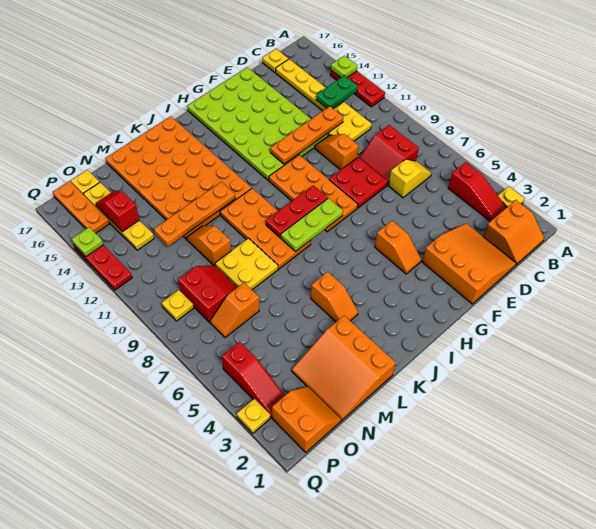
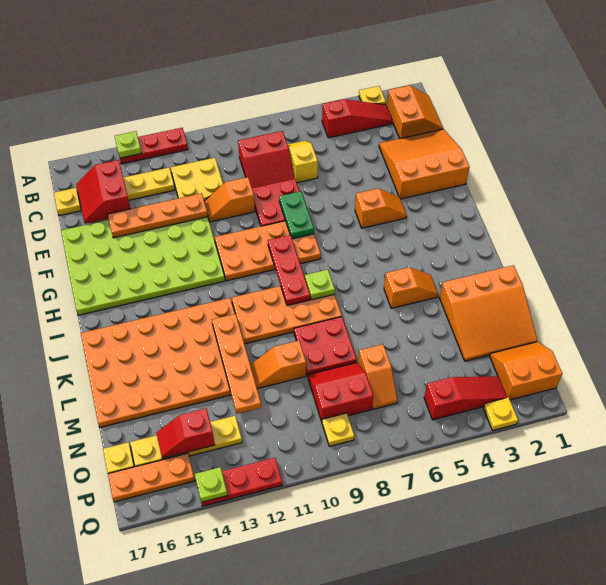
green 1x2 plate [316,75,358,108] -> green 1x2 plate moved to [279,191,314,239]
none -> red 2x2 slope [76,160,130,224]
orange 1x4 plate [270,106,343,164] -> orange 1x4 plate turned to [108,193,208,238]
lime 1x3 plate [281,198,343,252] -> lime 1x1 plate [305,270,335,300]
yellow 2x2 plate [215,238,278,290] -> red 2x2 plate [294,317,357,376]

